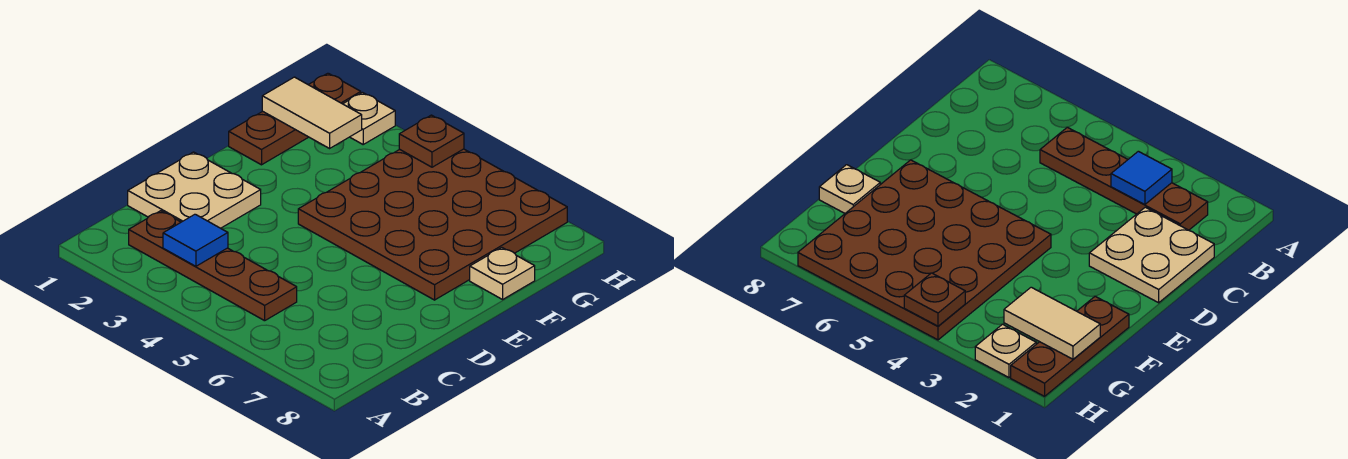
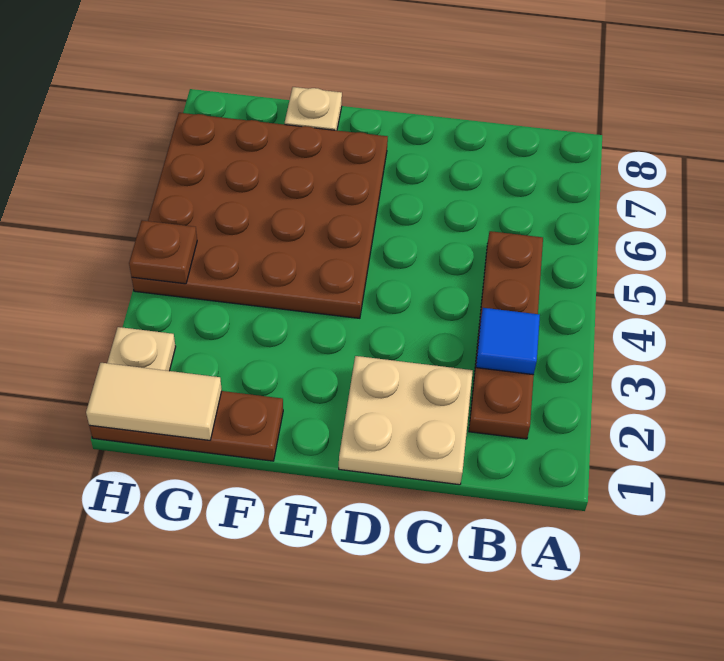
tan 1x2 tile [262,77,362,148] -> tan 1x2 tile turned to [86,363,222,440]

